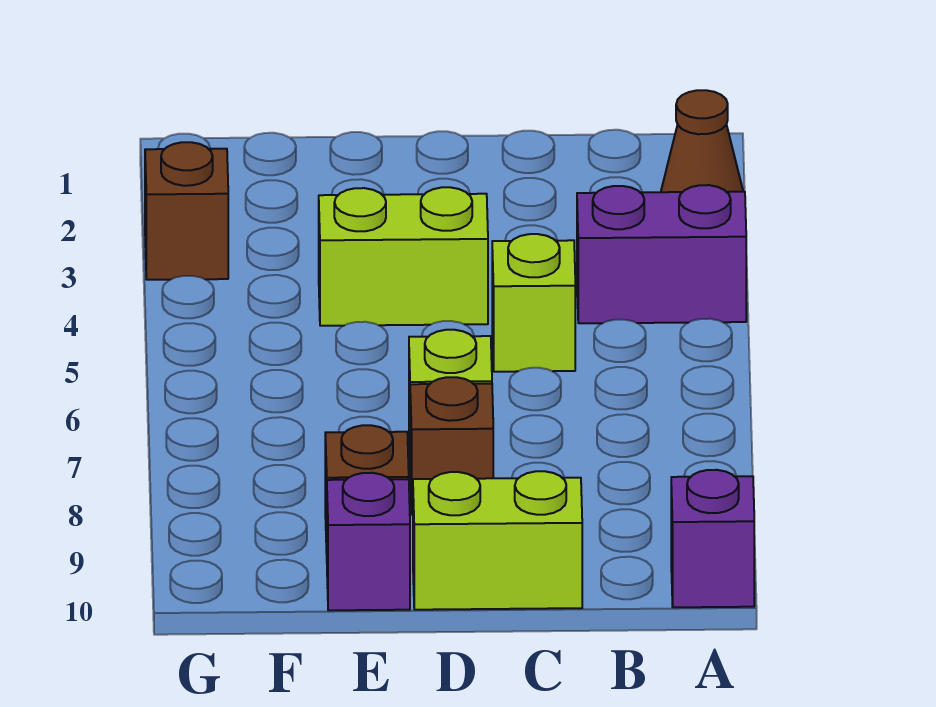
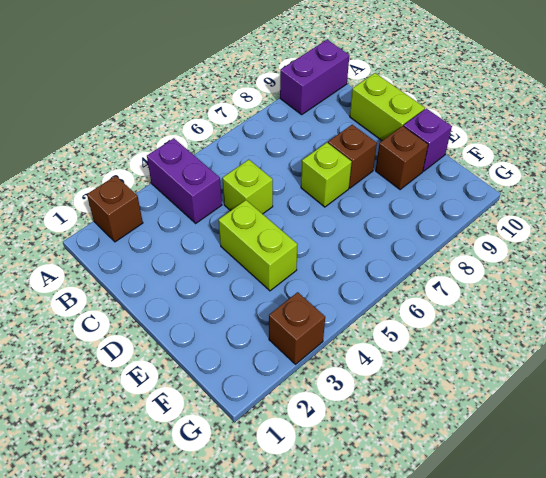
brown 1x1 cone [661,90,743,192] -> brown 1x1 brick [87,176,143,242]
purple 1x1 brick [671,470,754,607] -> purple 1x2 brick [280,40,349,115]

